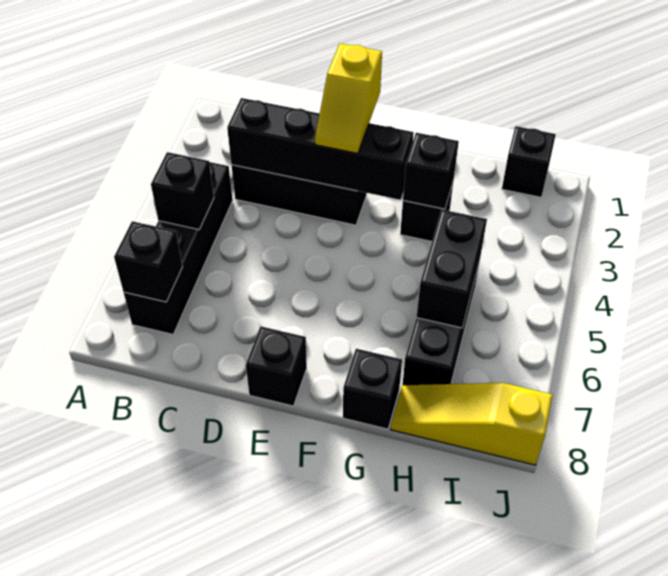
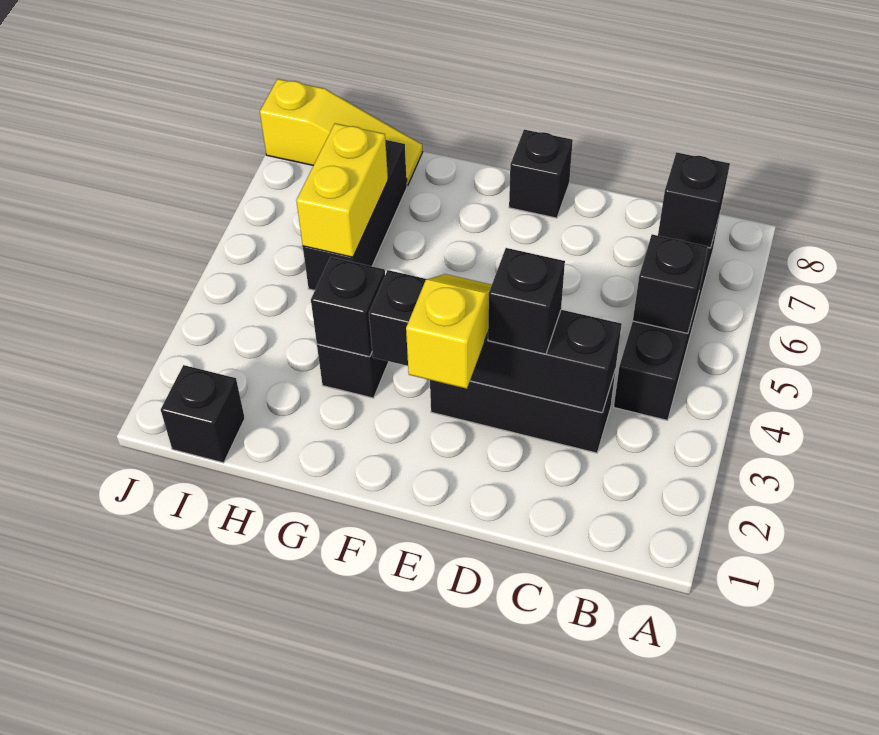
black 1x1 brick [343,349,402,429] -> black 1x1 brick moved to [488,248,565,354]
black 1x2 brick [417,210,487,328] -> yellow 1x2 brick [296,123,388,257]

